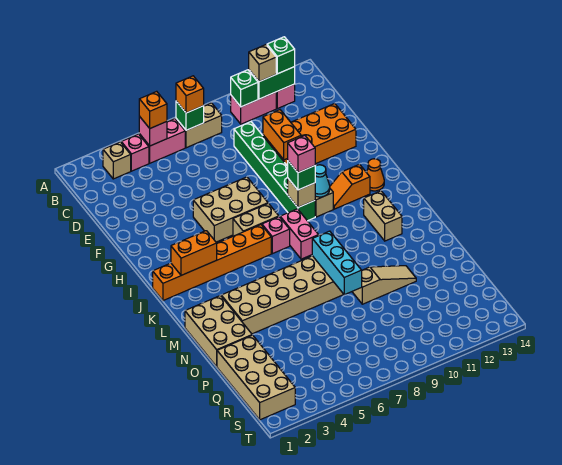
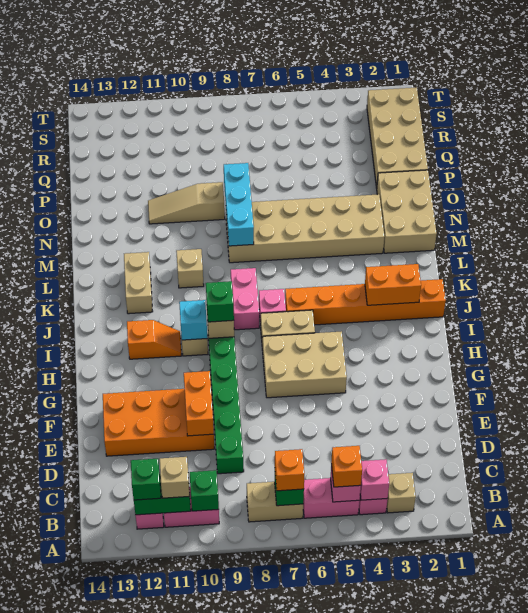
pink 1x1 brick [287,136,315,172] -> pink 1x1 brick moved to [360,459,389,500]
cyan 1x1 cone [315,165,330,197] -> cyan 1x1 brick [179,300,207,340]
orange 1x1 cone [367,159,384,191] -> none
none -> tan 1x1 brick [176,249,204,288]

